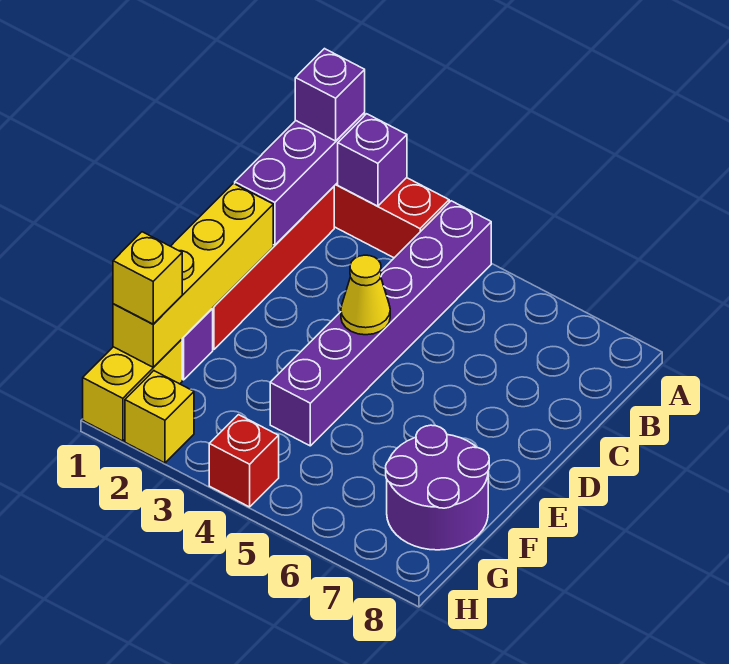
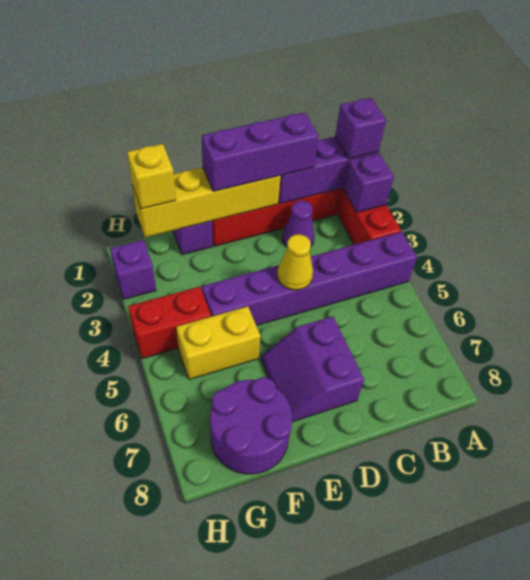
none -> purple 1x3 brick [202,112,318,191]
none -> purple 1x1 cone [283,201,315,247]
none -> purple 2x2 slope [261,316,364,422]
yellow 1x2 brick [83,339,182,441] -> yellow 1x2 brick moved to [176,306,261,380]
yellow 1x1 brick [125,371,194,463] -> purple 1x1 brick [110,240,156,299]
red 1x1 brick [209,415,279,507] -> red 1x2 brick [128,287,211,359]

